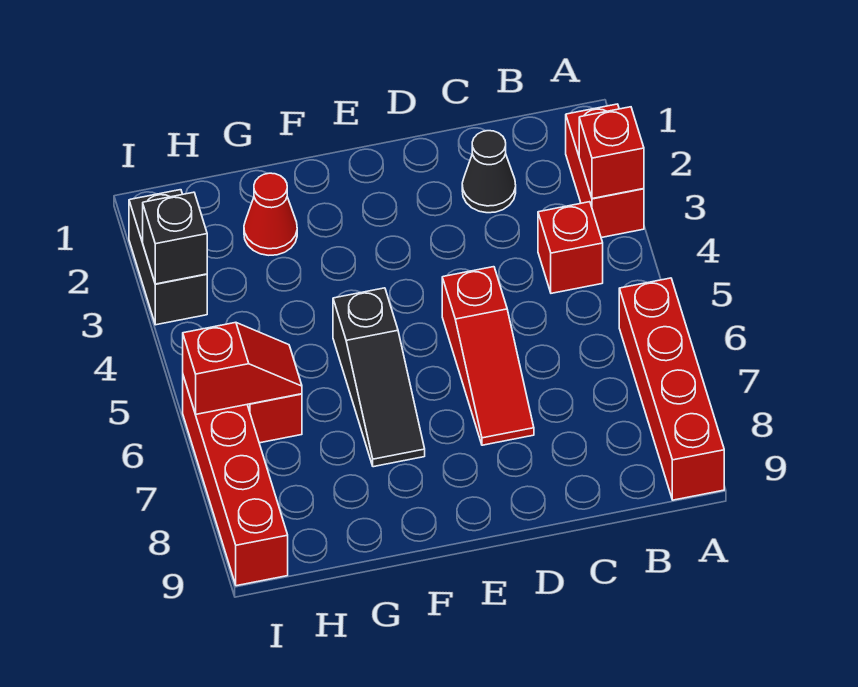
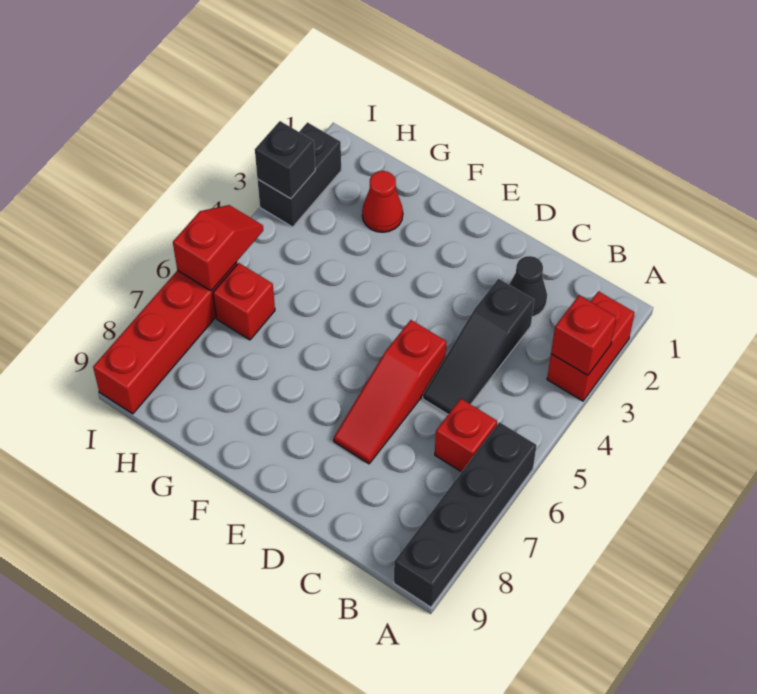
red 1x4 brick [619,278,724,500] -> black 1x4 brick [394,422,537,607]
red 1x1 brick [538,202,603,293] -> red 1x1 brick moved to [435,399,497,472]
black 1x3 slope [333,288,425,467] -> black 1x3 slope moved to [423,279,534,414]
red 1x2 slope [183,322,302,414] -> red 1x2 slope turned to [173,205,263,291]

